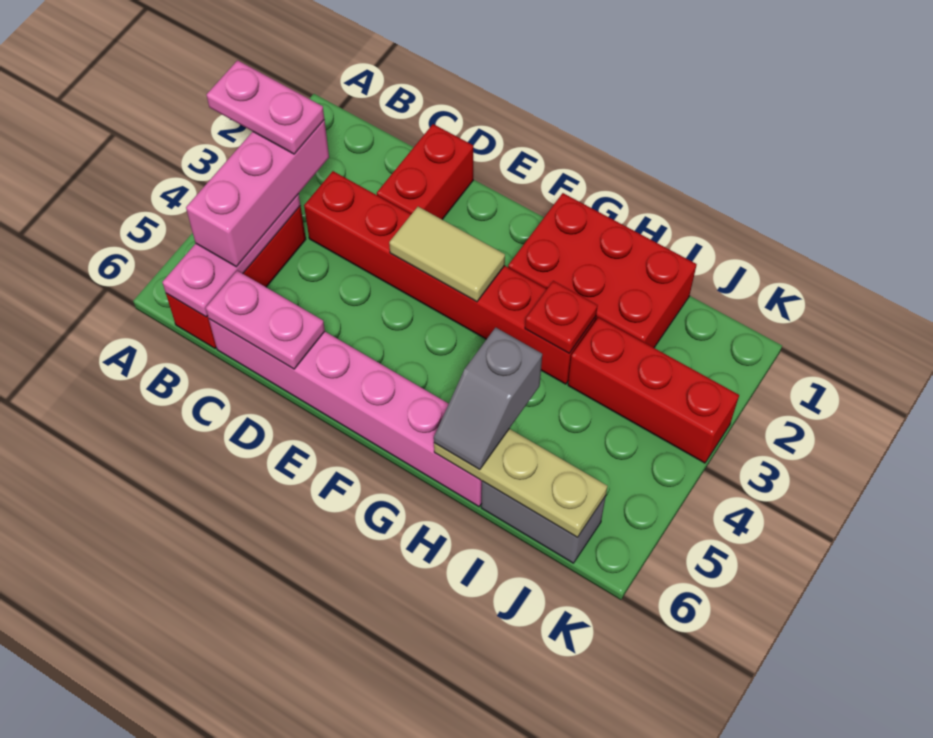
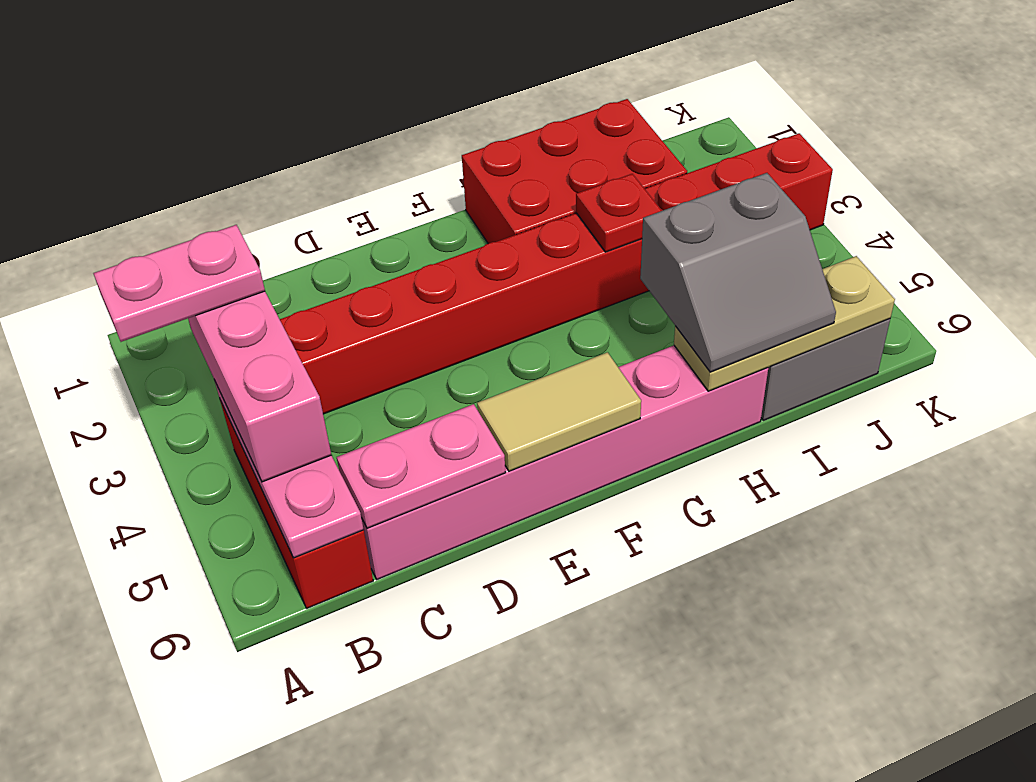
red 1x2 brick [377,124,473,219] -> none
tan 1x2 tile [389,207,505,302] -> tan 1x2 tile moved to [477,352,641,471]
grey 1x2 slope [434,327,542,470] -> grey 2x2 slope [640,173,836,372]

